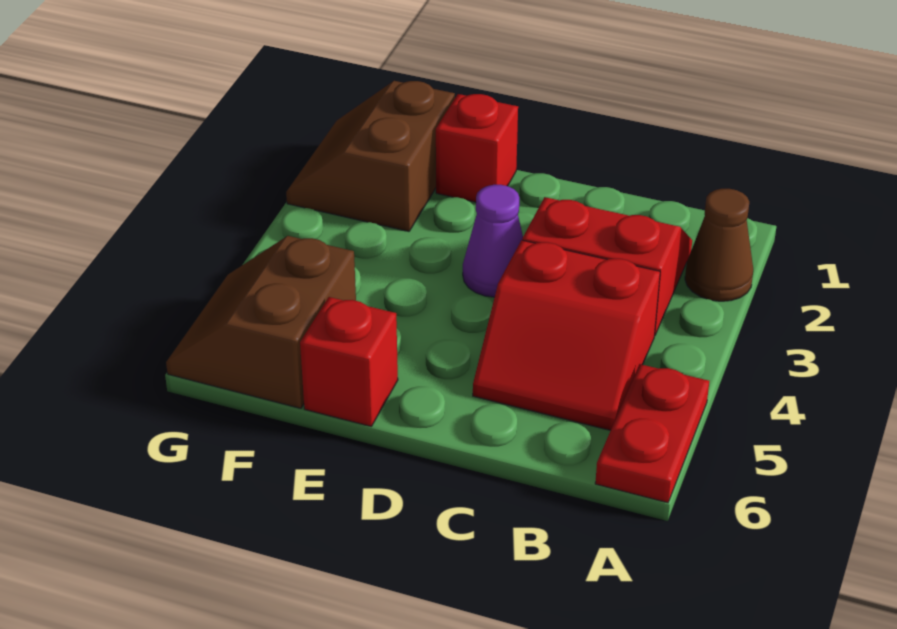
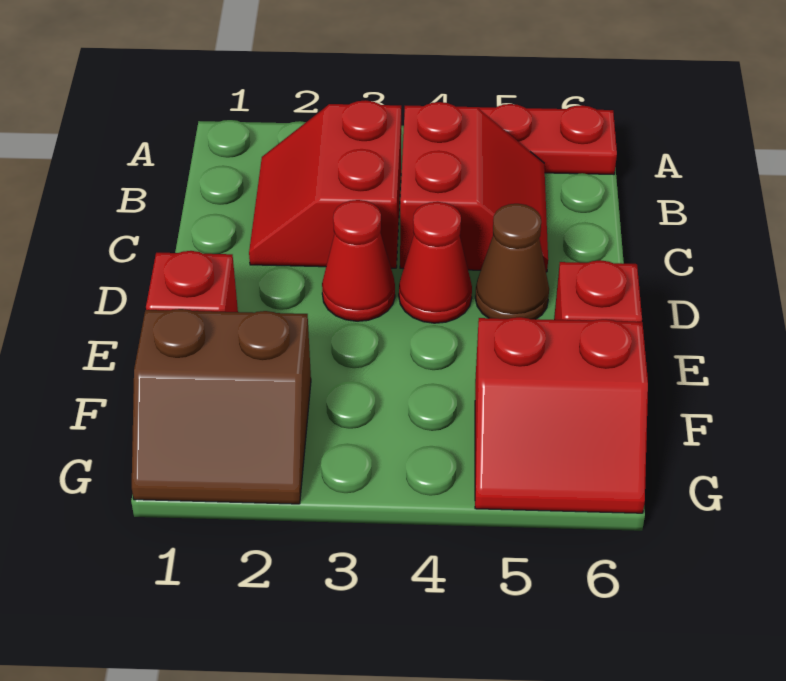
brown 1x1 cone [685,189,753,301] -> brown 1x1 cone moved to [475,204,549,319]
purple 1x1 cone [463,185,523,297] -> red 1x1 cone [322,200,395,321]
none -> red 1x1 cone [399,202,472,323]
brown 2x2 slope [166,236,356,408] -> red 2x2 slope [475,317,648,513]

